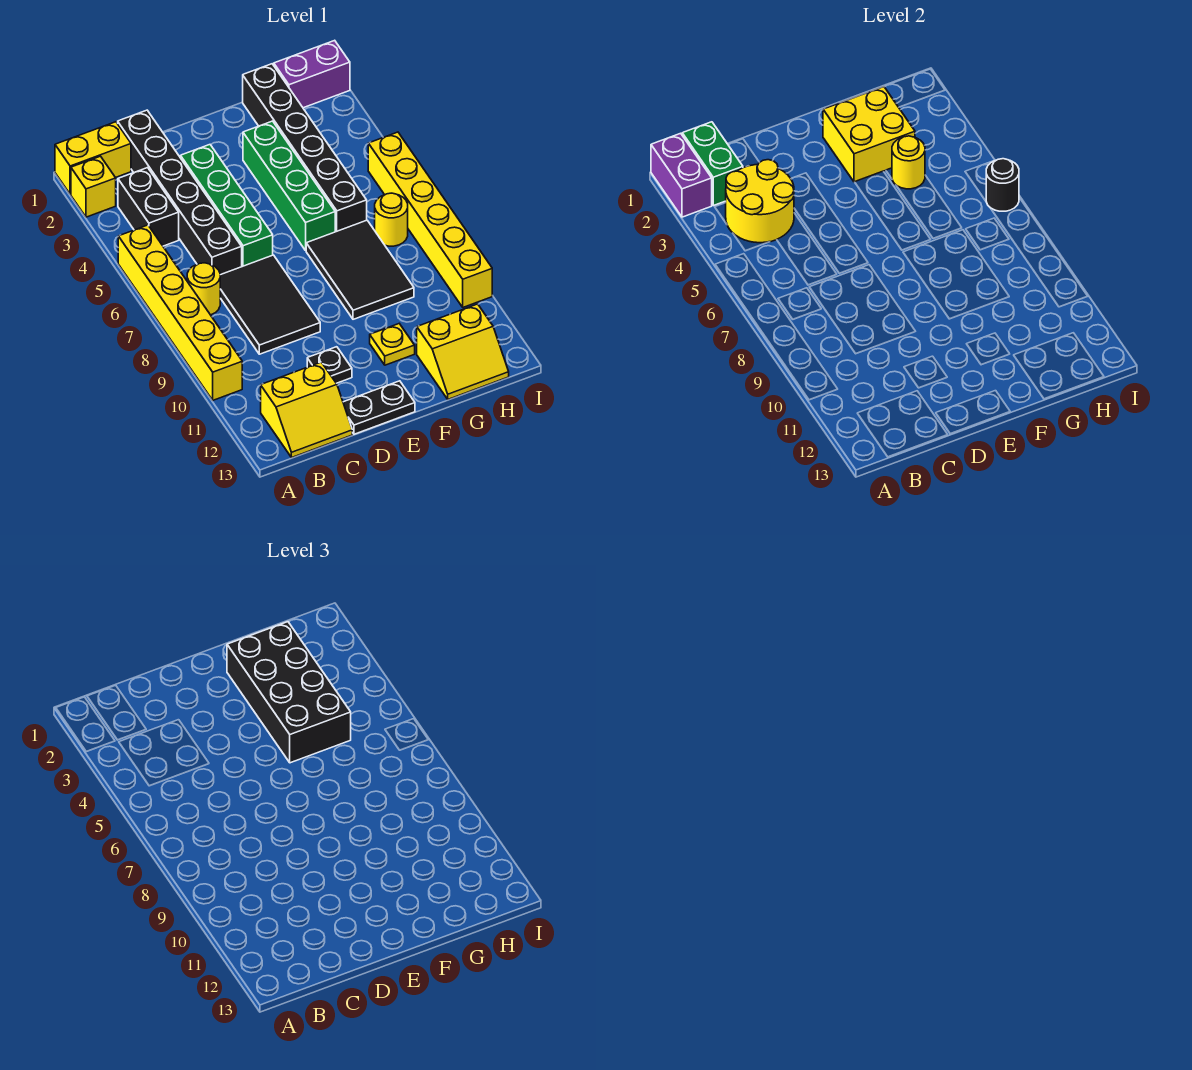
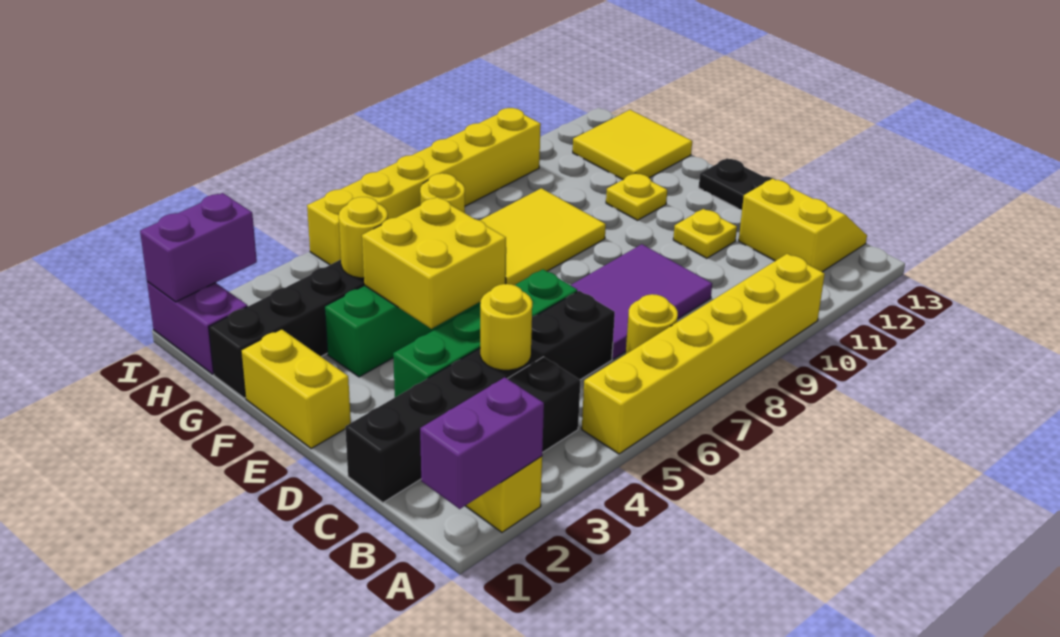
yellow 1x2 brick [55,122,131,194] -> yellow 1x2 brick moved to [241,329,351,449]
green 1x2 brick [682,122,743,206] -> none
yellow 2x2 round brick [726,160,794,243] -> yellow 1x1 round brick [480,284,532,370]
black 2x3 tile [220,255,320,354] -> purple 2x3 tile [571,244,712,359]
black 1x1 plate [307,347,352,383] -> yellow 1x1 plate [673,209,737,258]
yellow 2x2 brick [823,87,915,182] -> yellow 2x2 brick moved to [362,197,506,329]
black 2x4 brick [227,622,351,763] -> none
black 2x3 tile [306,220,414,319] -> yellow 2x3 tile [480,188,606,285]
yellow 2x2 slope [417,304,509,399] -> yellow 2x2 tile [573,110,692,180]
none -> purple 1x2 brick [140,193,257,302]
black 1x1 round brick [986,159,1019,211] -> none

